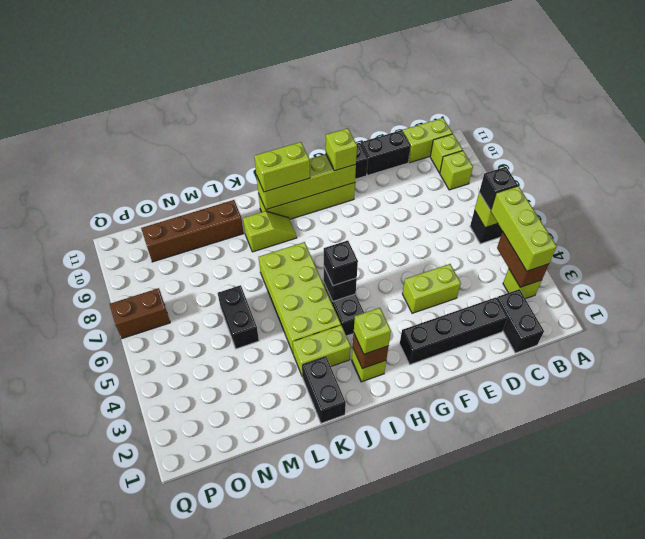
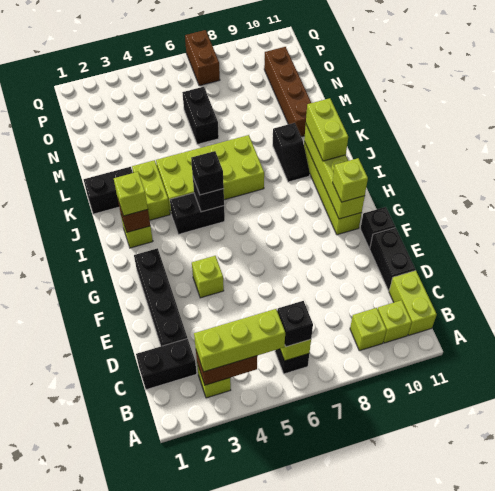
lime 1x2 brick [402,264,461,313] -> lime 1x1 brick [192,256,224,298]
lime 1x2 slope [243,211,297,252] -> black 1x2 slope [273,123,310,182]
black 1x2 brick [218,285,259,349] -> black 1x2 brick turned to [182,87,219,144]

